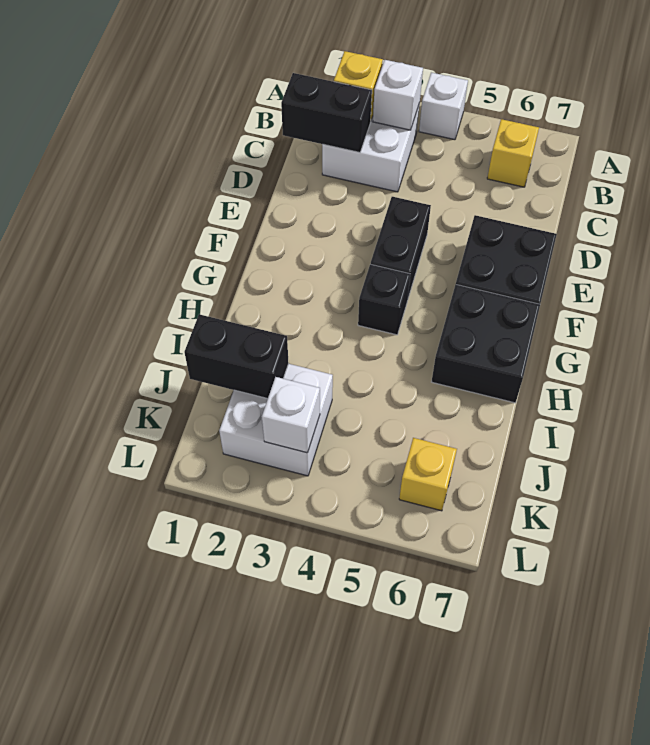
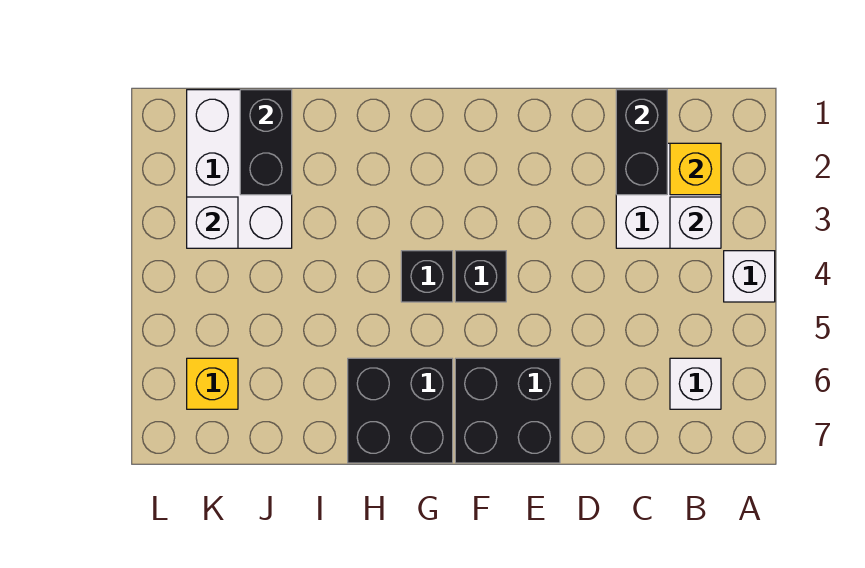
yellow 1x1 brick [487,119,539,187] -> white 1x1 brick [670,358,721,409]
black 1x2 brick [371,197,431,298] -> black 1x1 brick [455,251,506,302]
white 2x2 brick [219,364,333,476] -> white 2x3 brick [187,90,292,248]

